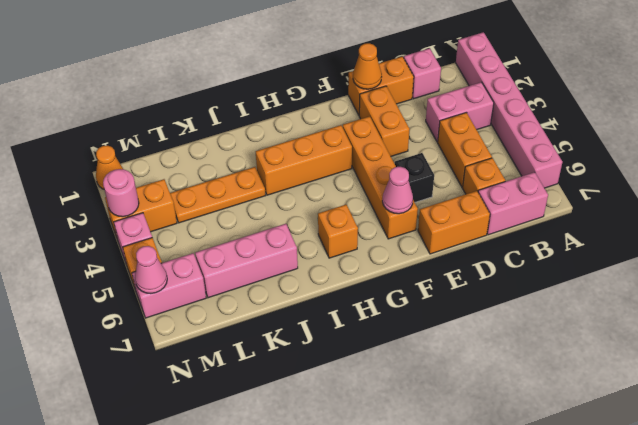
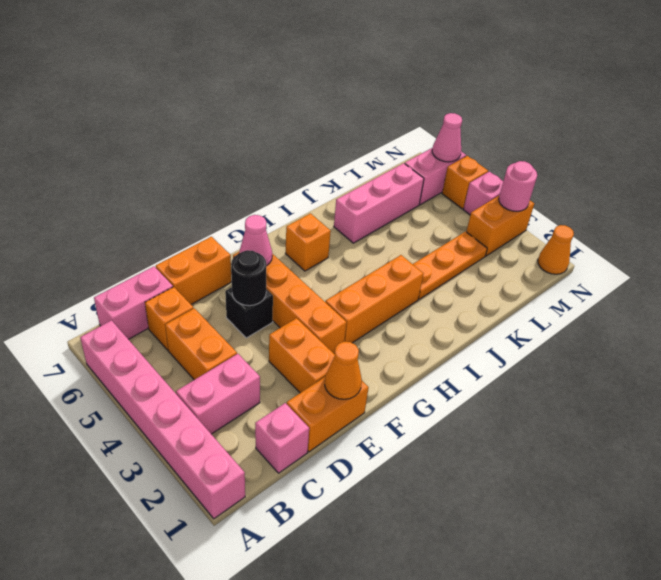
none -> black 1x1 round brick [231,250,266,306]

